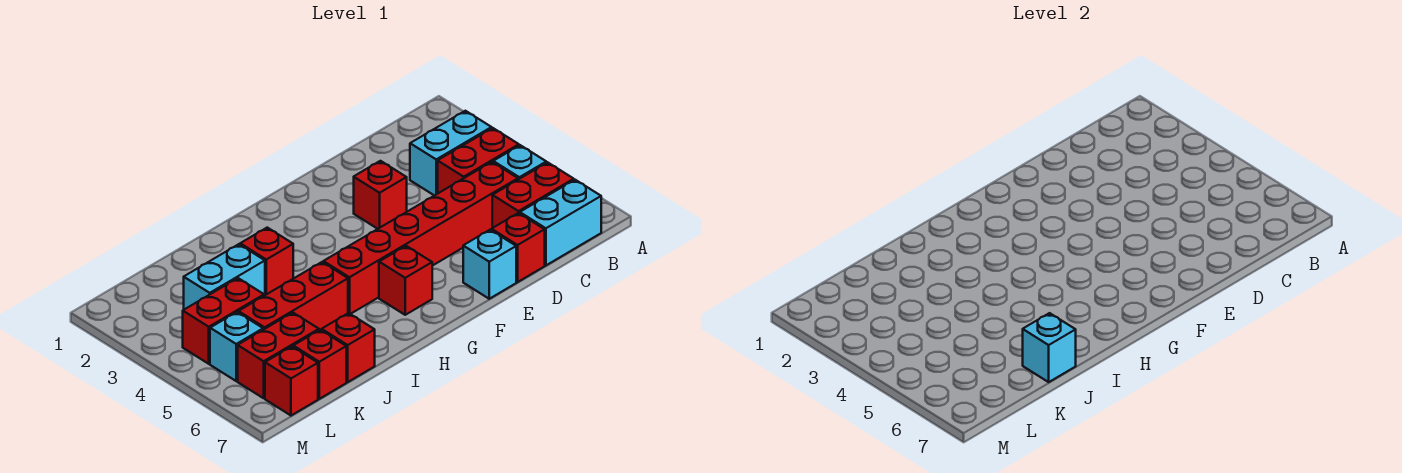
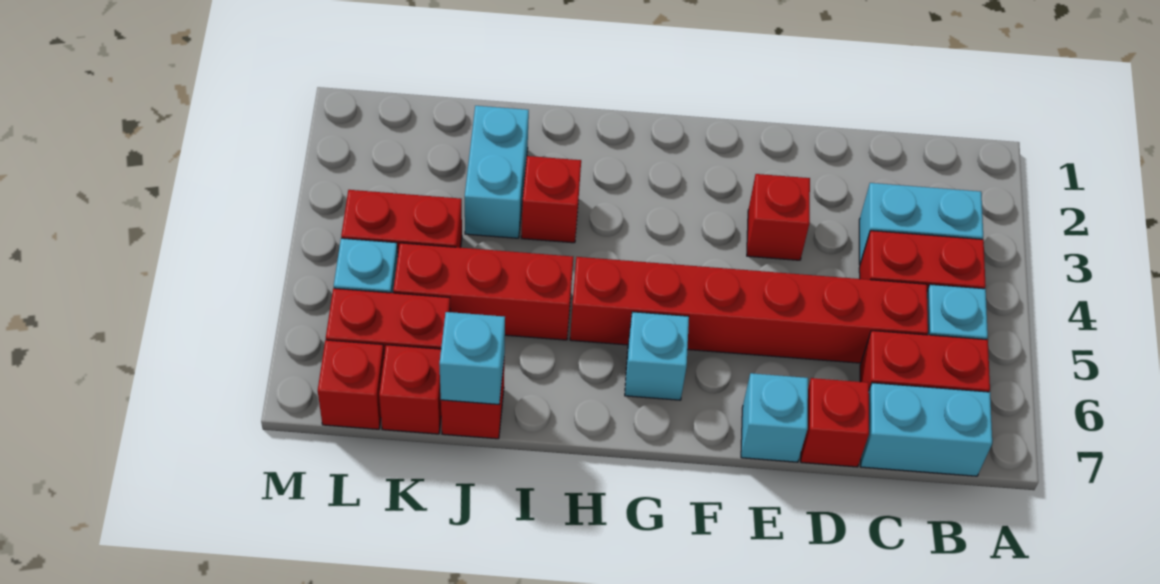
red 1x1 brick [379,246,432,315] -> cyan 1x1 brick [625,312,689,400]
cyan 1x2 brick [184,244,265,309] -> cyan 1x2 brick turned to [465,106,529,238]

